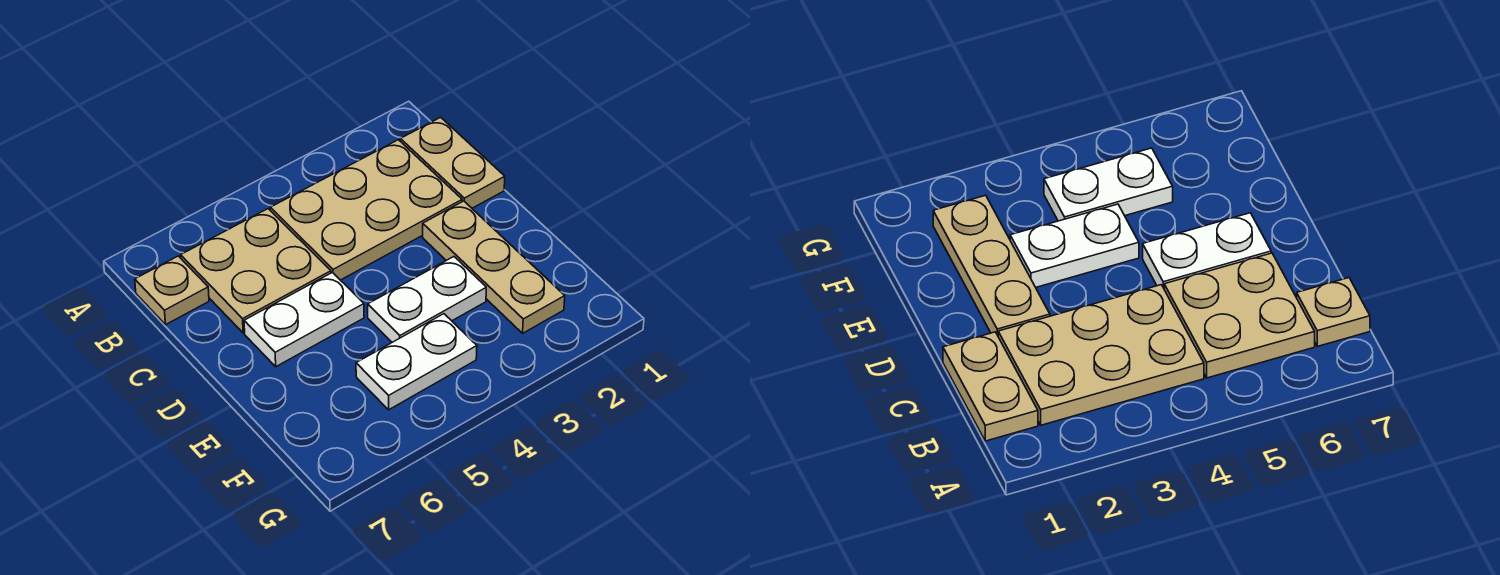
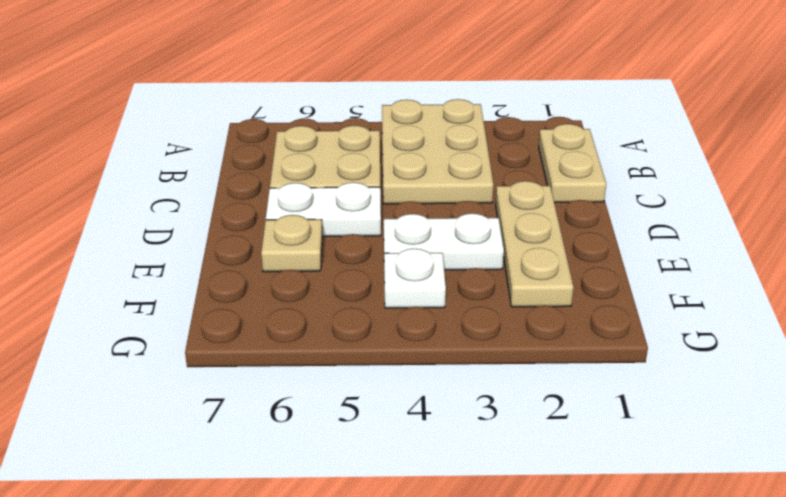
tan 2x3 plate [270,140,462,280] -> tan 2x3 plate turned to [382,99,493,204]
tan 1x1 plate [135,256,209,324] -> tan 1x1 plate moved to [261,215,323,272]
white 1x2 plate [356,314,477,410] -> white 1x1 plate [384,249,446,308]

